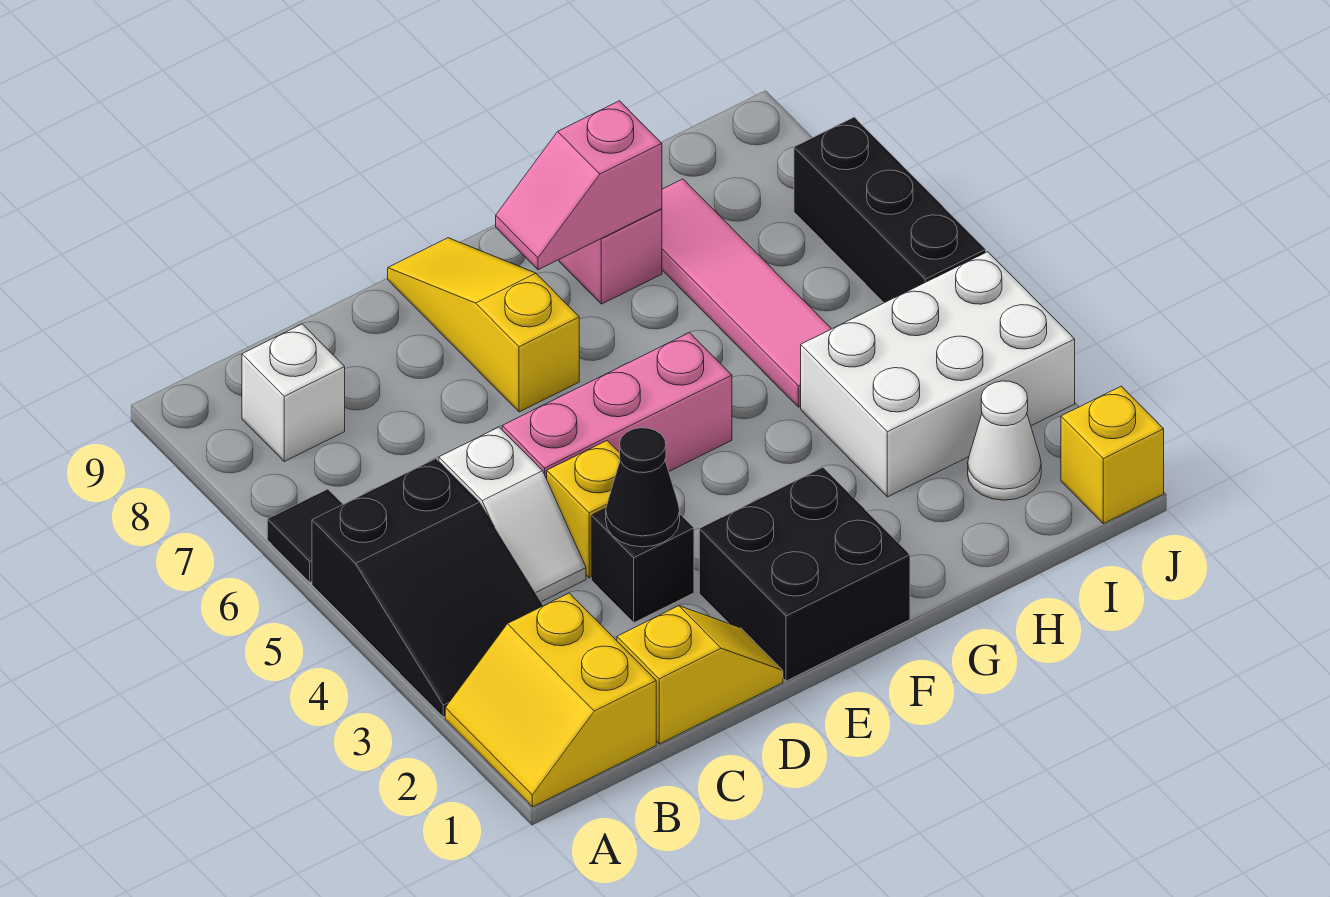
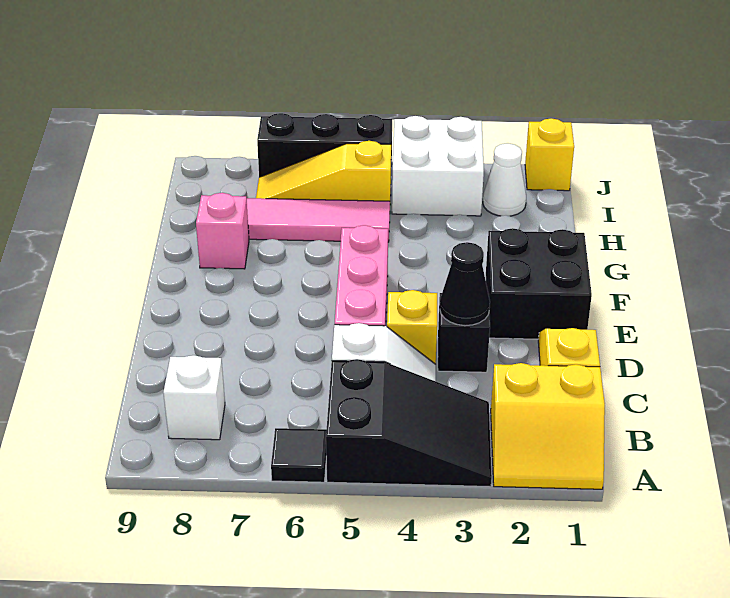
yellow 1x3 slope [388,238,579,412] -> yellow 1x3 slope moved to [256,141,391,201]
pink 1x2 slope [496,101,662,270] -> none
white 2x3 brick [801,252,1075,497] -> white 2x2 brick [392,116,484,216]

